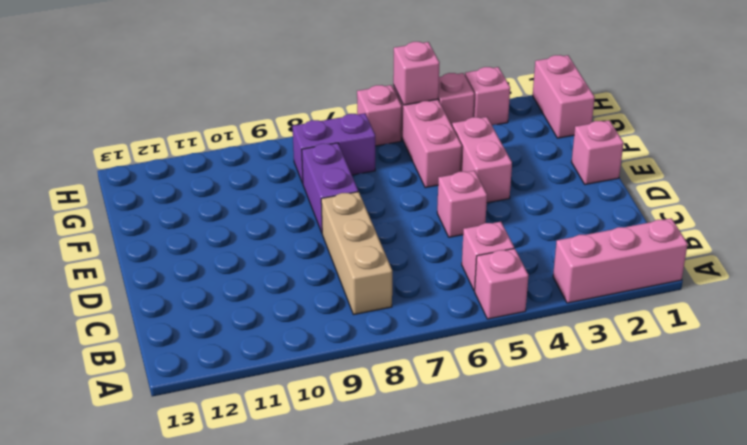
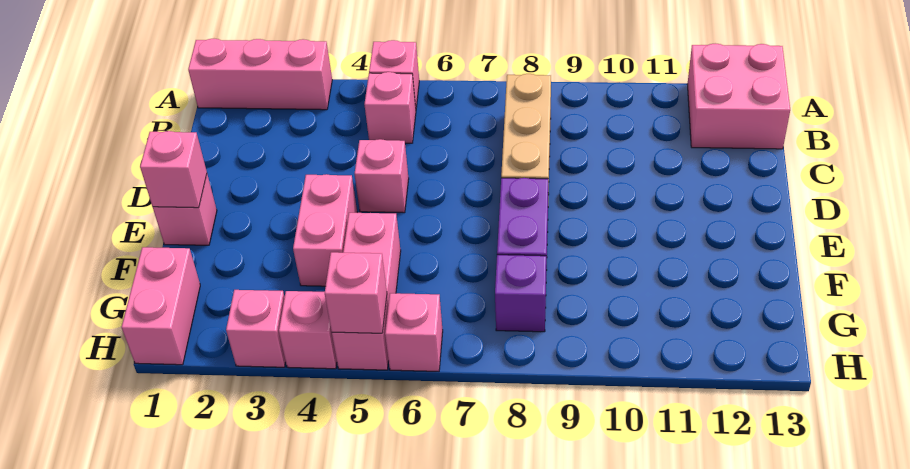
none -> pink 2x2 brick [687,43,790,149]
none -> pink 1x1 brick [140,131,207,208]
purple 1x2 brick [293,113,375,183] -> purple 1x1 brick [495,255,546,332]

